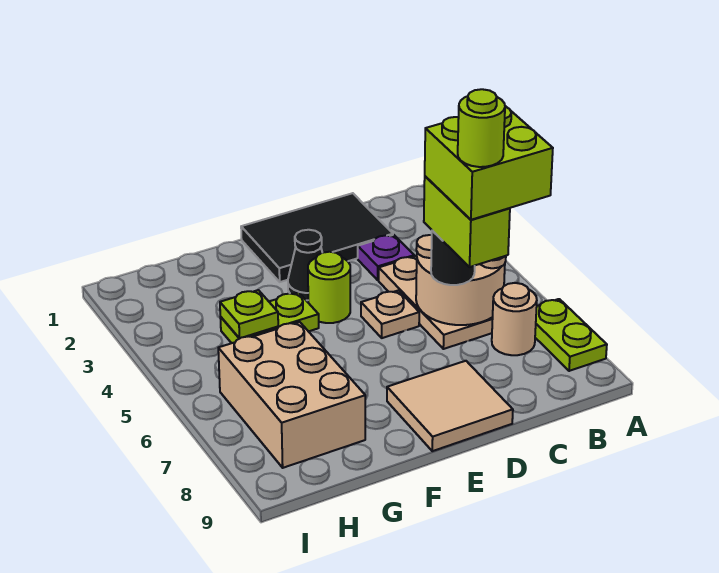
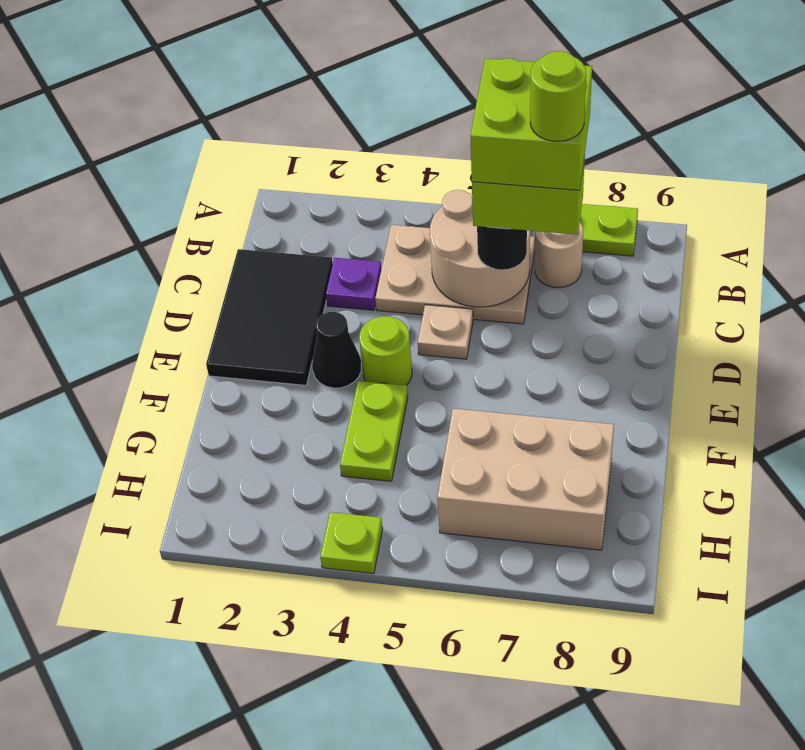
tan 2x2 tile [387,361,513,451] -> none
lime 1x1 plate [220,290,278,338] -> lime 1x1 plate moved to [320,512,383,574]

